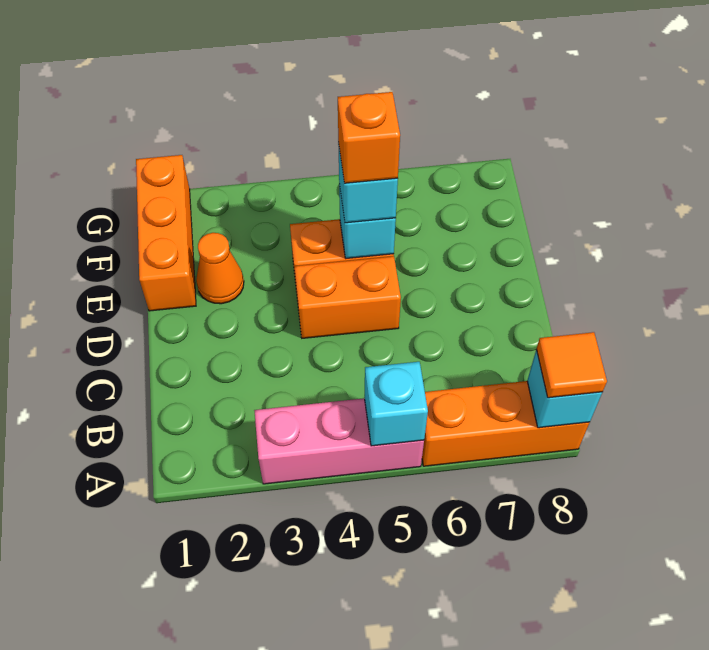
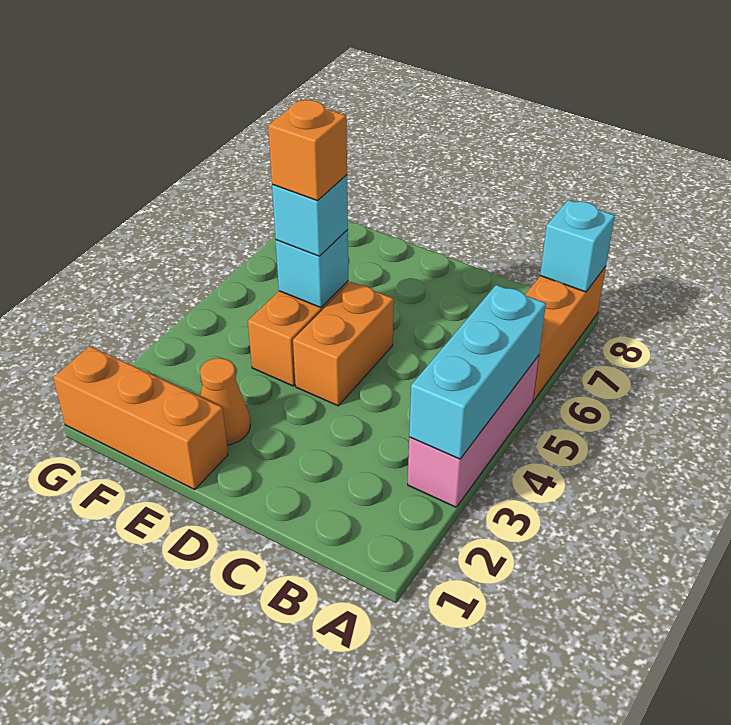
cyan 1x1 brick [364,362,428,446] -> cyan 1x3 brick [409,285,546,459]
orange 1x1 tile [536,332,607,398] -> none

